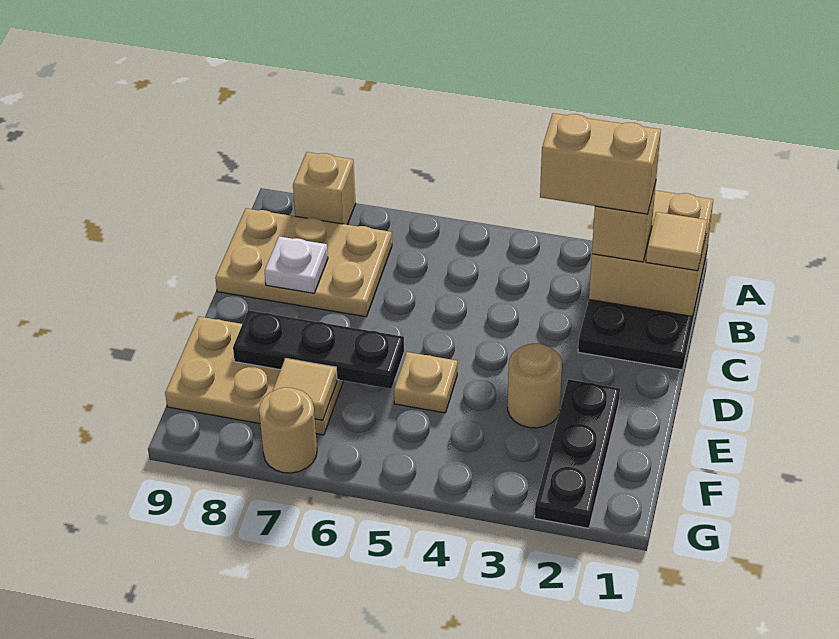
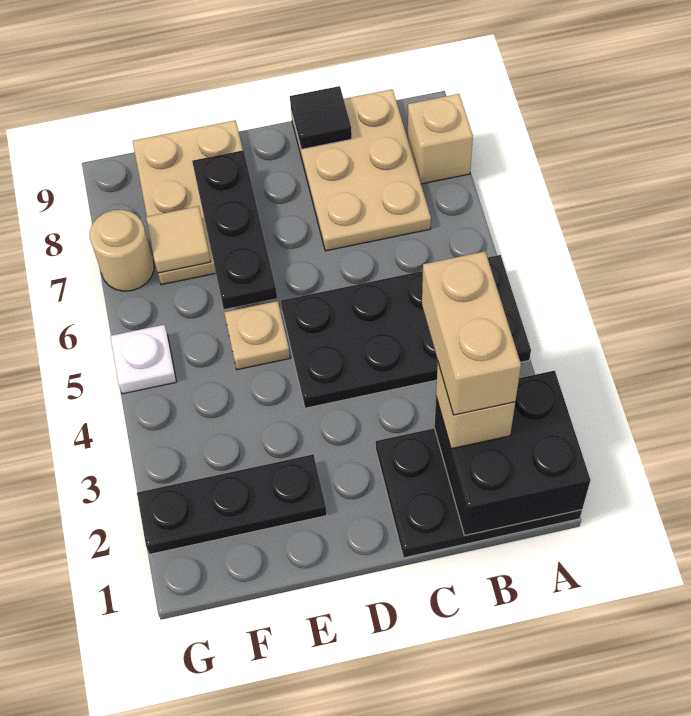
tan 2x2 brick [589,190,713,316] -> black 2x2 brick [435,371,591,536]
none -> black 2x4 plate [281,255,531,408]
tan 1x1 tile [646,212,707,271] -> none
white 1x1 plate [265,236,328,293] -> white 1x1 plate moved to [110,325,176,394]
none -> black 1x1 tile [290,86,352,149]
tan 1x1 round brick [508,343,562,428] -> none

